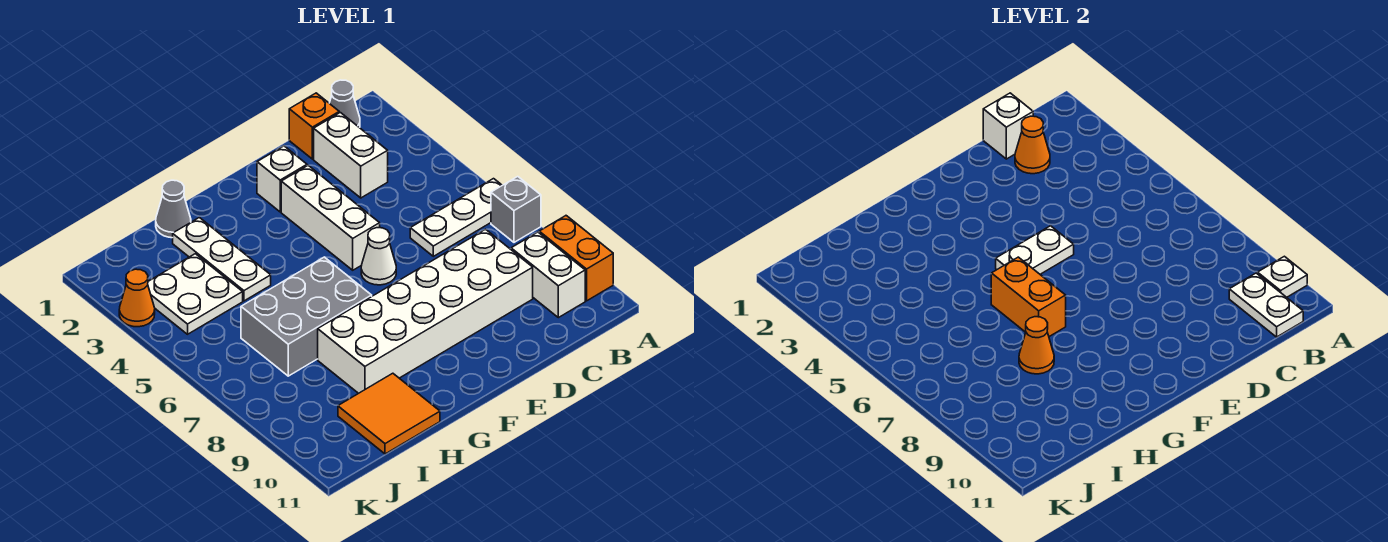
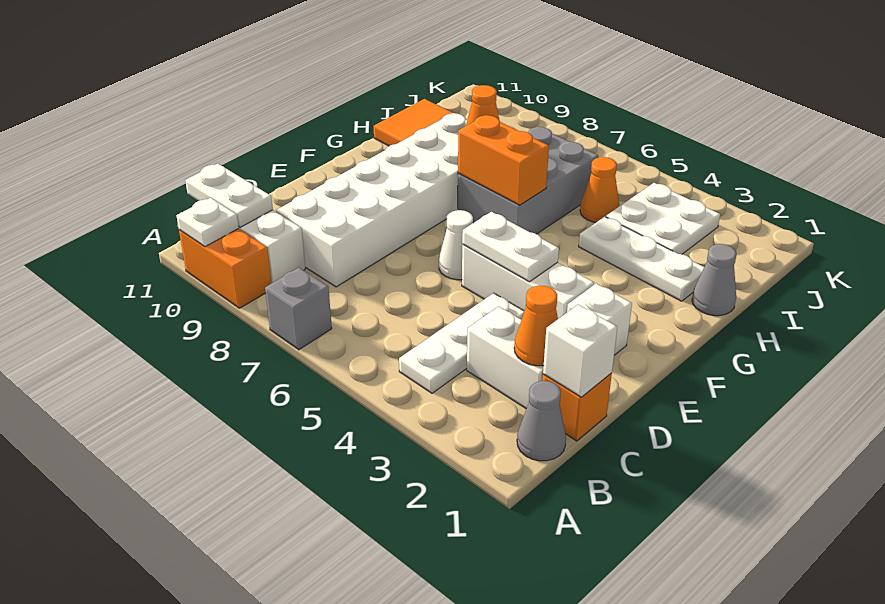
white 1x3 plate [410,179,502,256] -> white 1x3 plate moved to [399,293,524,393]
white 1x2 plate [996,226,1074,274] -> white 1x2 plate turned to [462,212,559,282]
orange 1x1 cone [119,269,155,327] -> orange 1x1 cone moved to [580,157,619,223]

